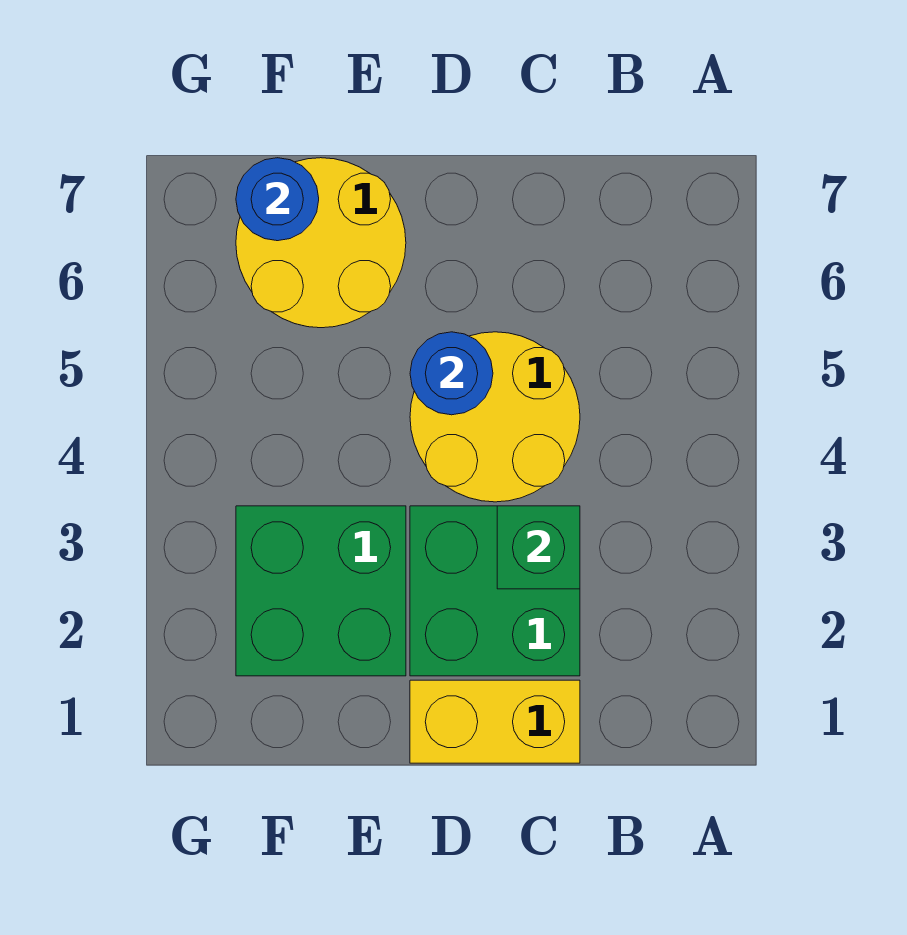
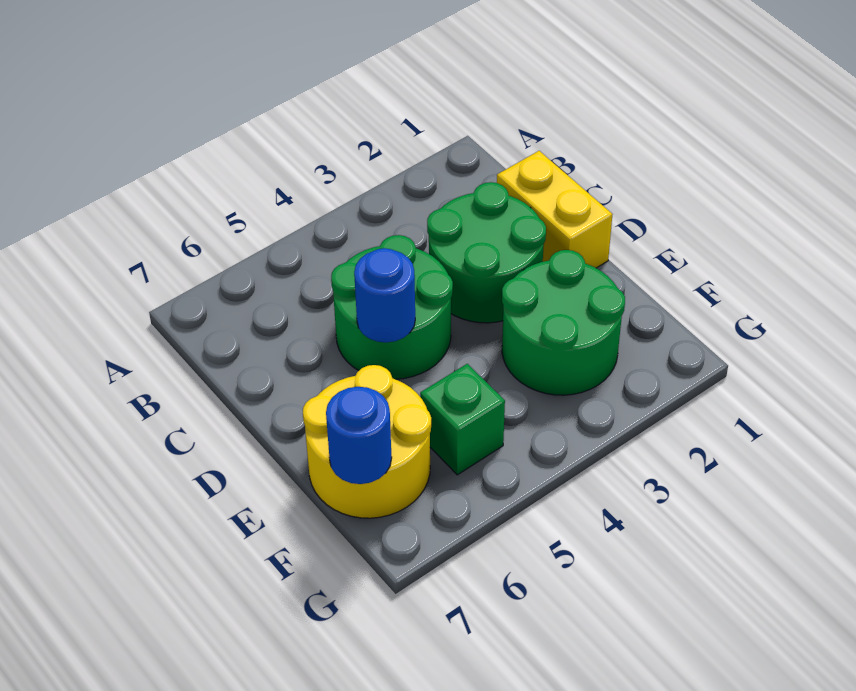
green 2x2 brick [410,506,580,676] -> green 2x2 round brick [427,182,546,323]
green 1x1 brick [497,506,580,589] -> green 1x1 brick moved to [420,364,505,475]
yellow 2x2 round brick [410,332,580,502] -> green 2x2 round brick [331,235,453,379]
green 2x2 brick [236,506,406,676] -> green 2x2 round brick [502,250,625,395]

